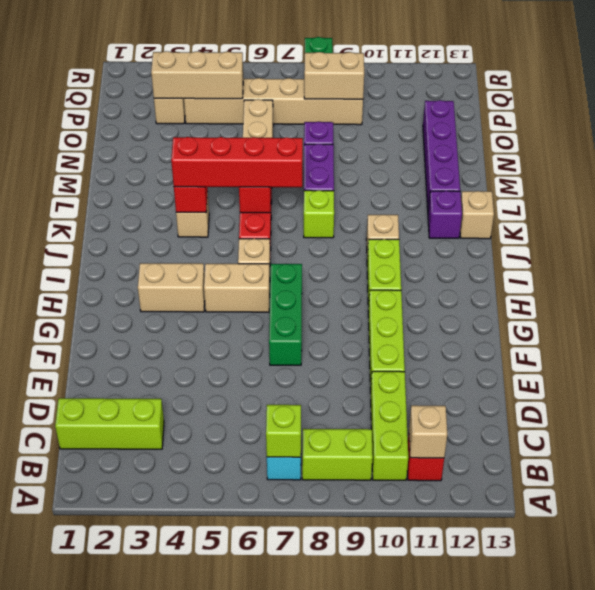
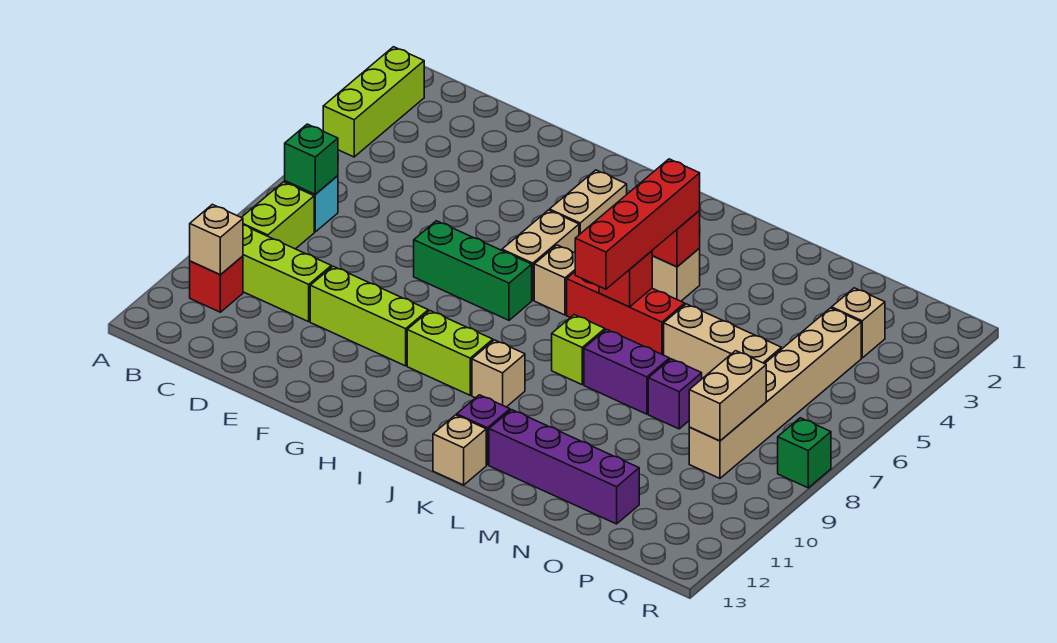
lime 1x1 brick [266,405,301,457] -> green 1x1 brick [285,124,338,194]
lime 1x3 brick [55,398,164,449] -> lime 1x3 brick moved to [323,47,424,157]
tan 1x3 brick [151,51,243,99] -> none

